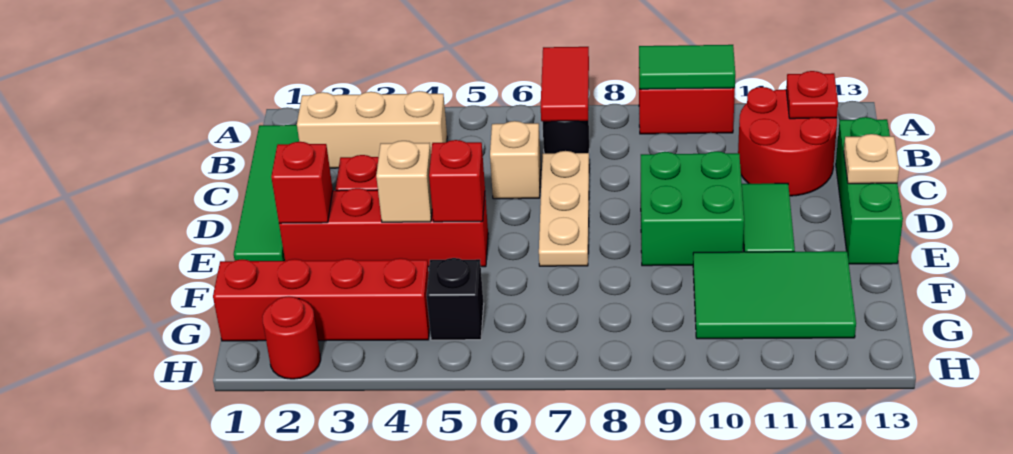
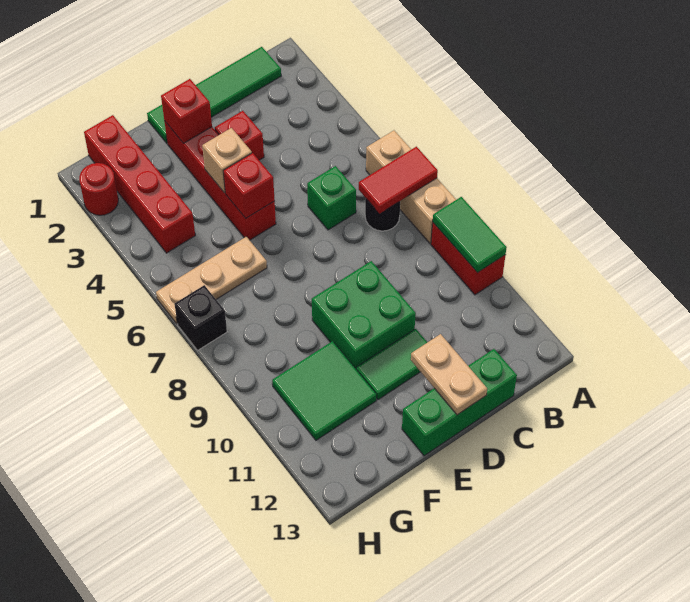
tan 1x3 brick [297,91,447,168] -> tan 1x3 brick moved to [366,131,456,243]
red 2x2 round brick [738,87,837,196] -> none
red 1x1 plate [786,71,838,119] -> none
tan 1x1 brick [490,121,541,199] -> green 1x1 brick [307,166,356,230]
tan 1x3 plate [539,151,589,266] -> tan 1x3 plate moved to [156,237,267,324]
tan 1x1 plate [844,134,899,184] -> tan 1x2 plate [411,334,487,415]
green 2x3 tile [693,251,856,339] -> green 2x2 tile [272,341,377,440]
black 1x1 brick [427,258,484,340] -> black 1x1 brick moved to [174,285,227,350]

